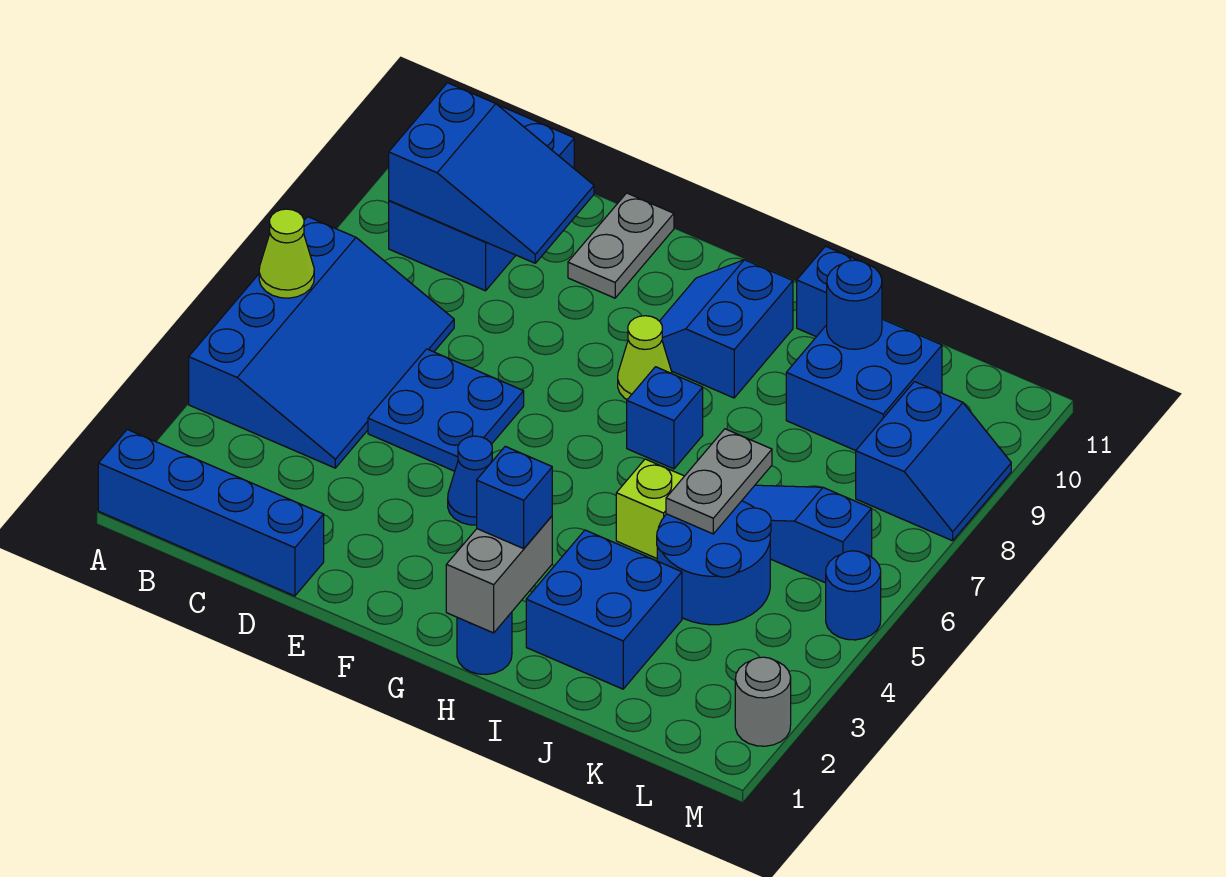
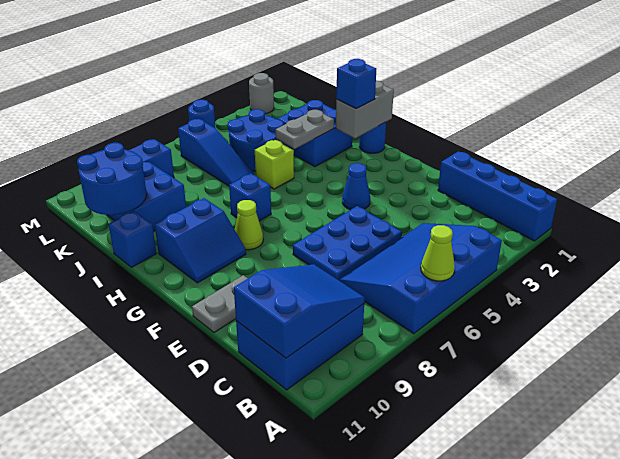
blue 2x3 slope [389,83,594,263] -> blue 2x3 slope turned to [234,264,365,358]
blue 2x2 plate [368,349,524,471] -> blue 2x3 plate [293,206,402,280]
grey 1x2 plate [666,429,772,534] -> grey 1x2 plate moved to [276,110,334,149]
blue 1x1 round brick [827,260,882,349] -> blue 2x2 round brick [77,143,147,215]

